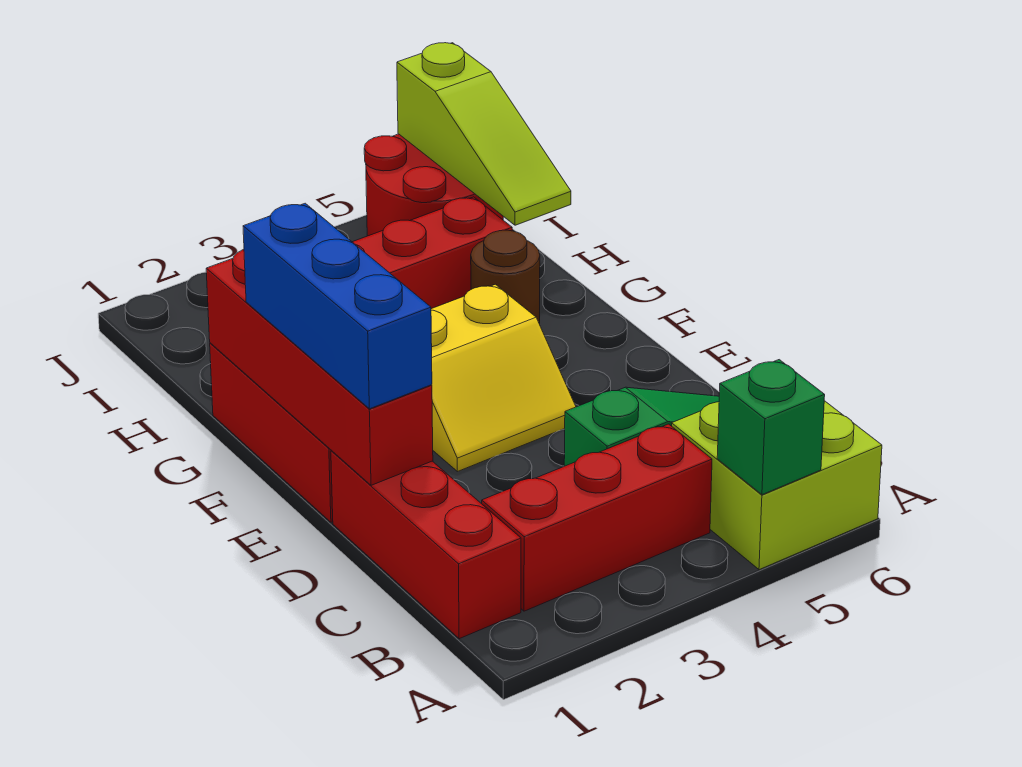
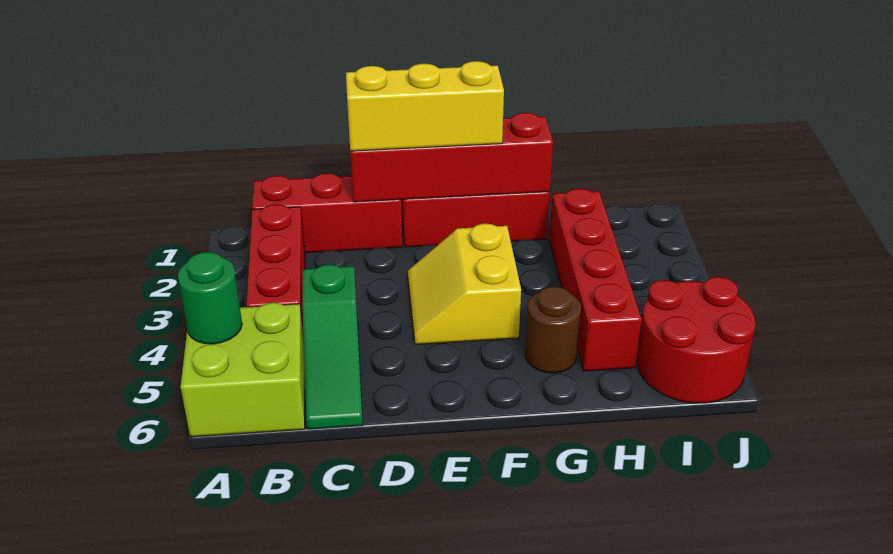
green 1x1 brick [717,360,825,495] -> green 1x1 round brick [178,252,242,344]
blue 1x3 brick [243,203,432,409] -> yellow 1x3 brick [346,61,504,151]
lime 1x3 slope [397,43,571,225] -> none

